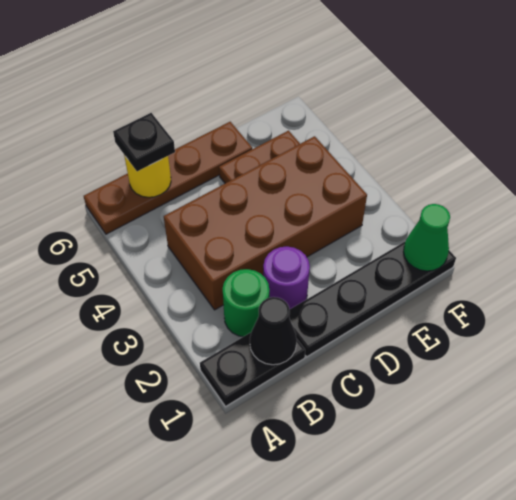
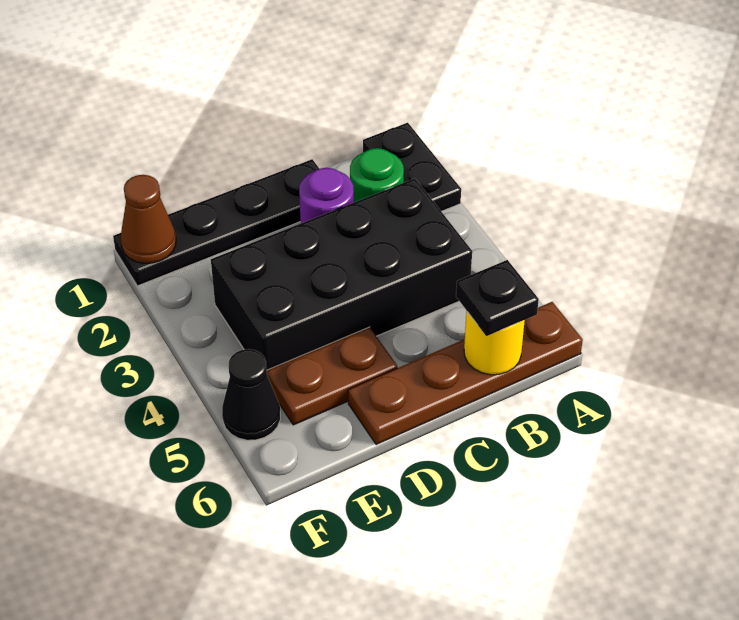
black 1x2 plate [200,333,305,406] -> black 1x2 plate turned to [363,123,461,211]
black 1x1 cone [250,297,297,365] -> black 1x1 cone moved to [222,349,280,440]
brown 2x4 brick [164,136,367,310] -> black 2x4 brick [211,179,472,370]
green 1x1 cone [403,204,450,271] -> brown 1x1 cone [121,175,176,263]

